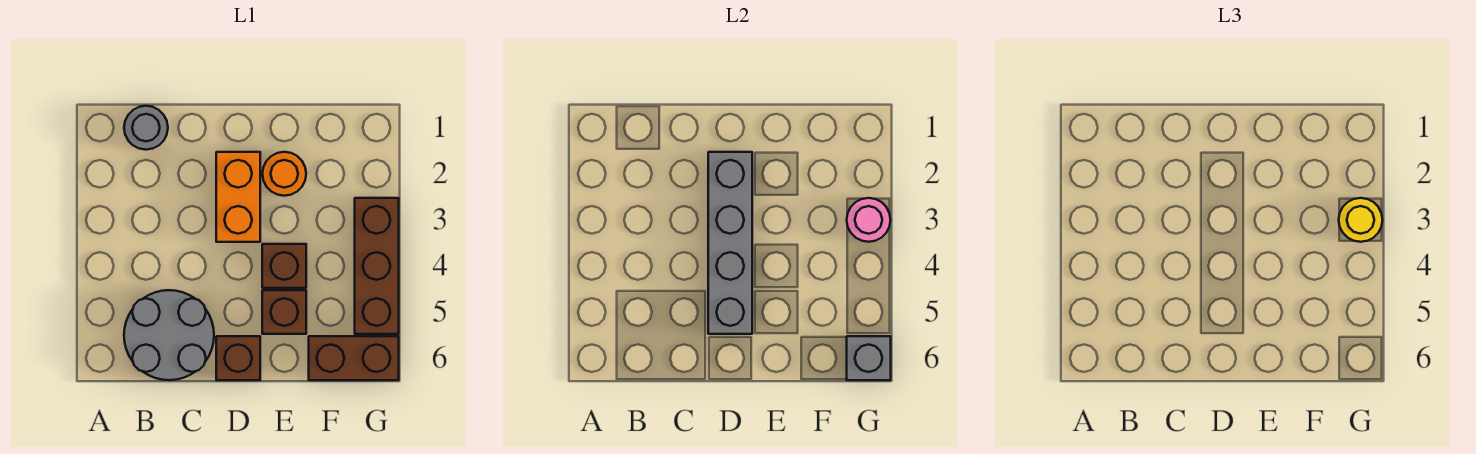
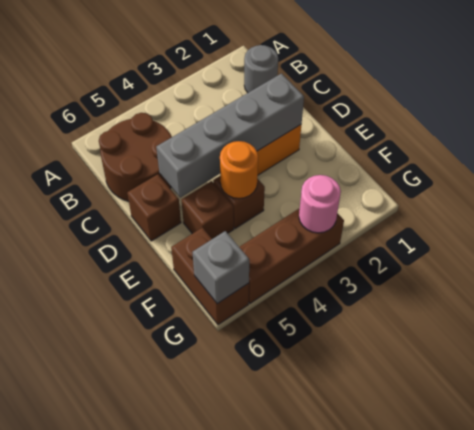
grey 2x2 round brick [124,290,214,380] -> brown 2x2 round brick [99,113,172,201]
orange 1x1 round brick [262,152,306,196] -> orange 1x1 round brick moved to [220,141,258,199]
yellow 1x1 round brick [1339,198,1382,242] -> none

